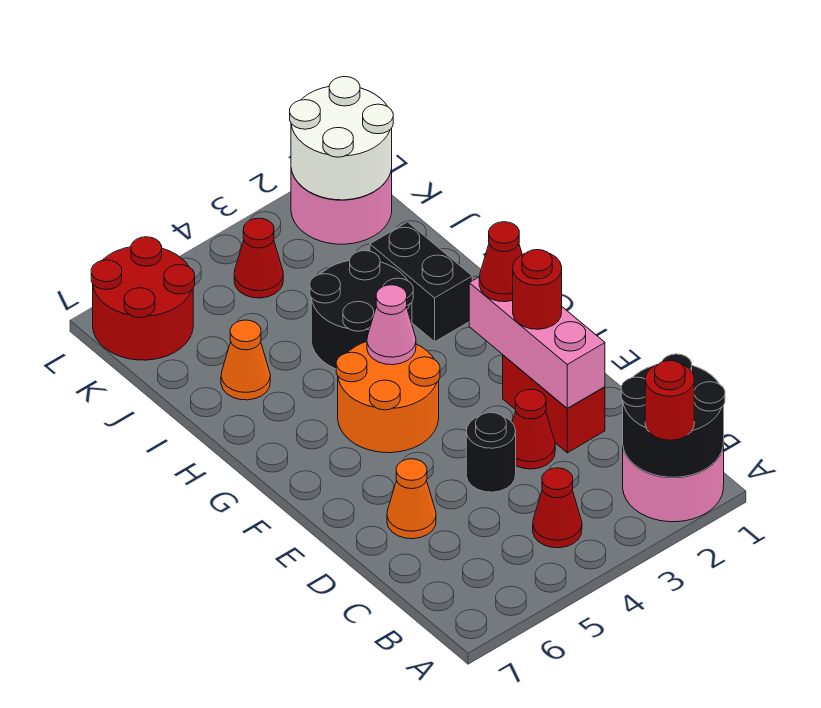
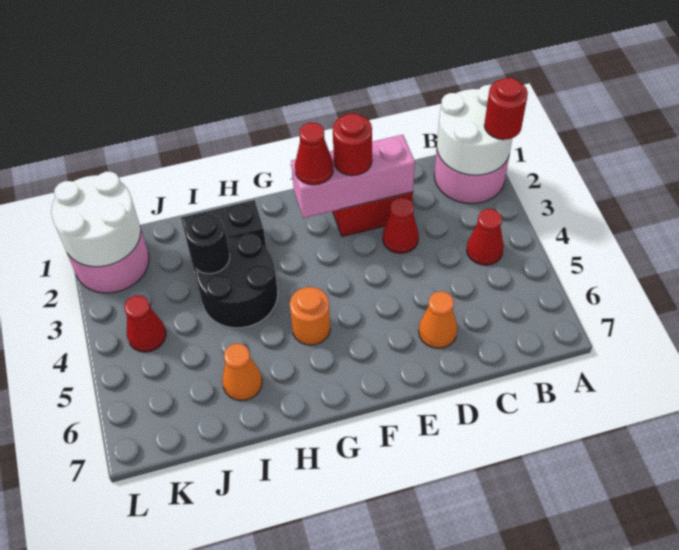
black 2x2 round brick [621,354,725,477] -> white 2x2 round brick [437,85,512,175]
black 1x1 round brick [466,413,516,492] -> black 1x1 round brick moved to [185,214,230,274]
orange 2x2 round brick [336,342,440,453] -> orange 1x1 round brick [290,287,330,345]
pink 1x1 cone [367,285,416,365] -> none
red 2x2 round brick [91,237,195,360] -> none

